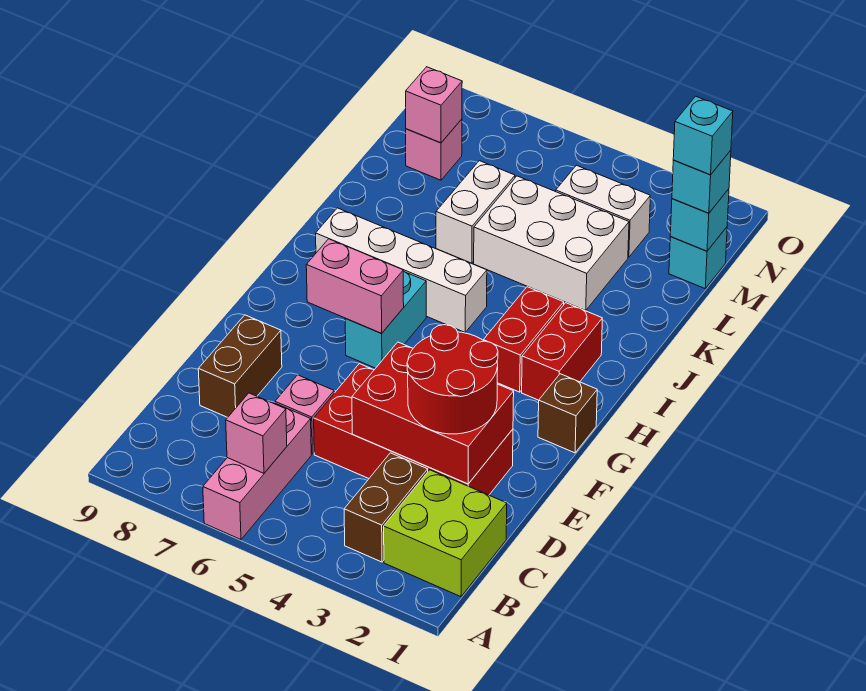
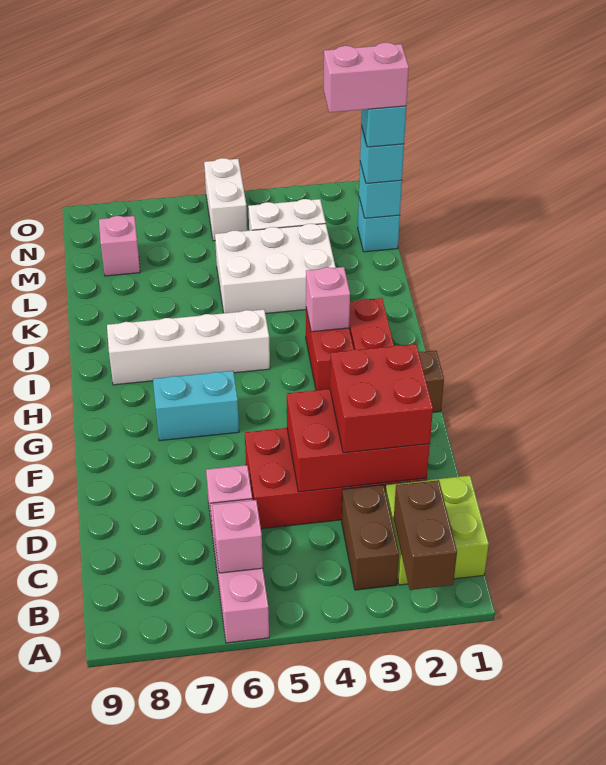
red 2x2 round brick [407,325,498,434] -> red 2x2 brick [330,344,433,453]
brown 1x2 brick [198,315,282,417] -> brown 1x2 brick moved to [394,480,457,590]
cyan 1x2 brick [345,271,426,368] -> cyan 1x2 brick turned to [153,371,239,441]
pink 1x2 brick [306,239,404,333] -> pink 1x2 brick moved to [323,43,409,113]
white 1x2 brick [436,161,515,263] -> white 1x2 brick moved to [204,158,247,241]
pink 1x1 brick [406,67,462,143] -> pink 1x1 brick moved to [306,267,350,332]

